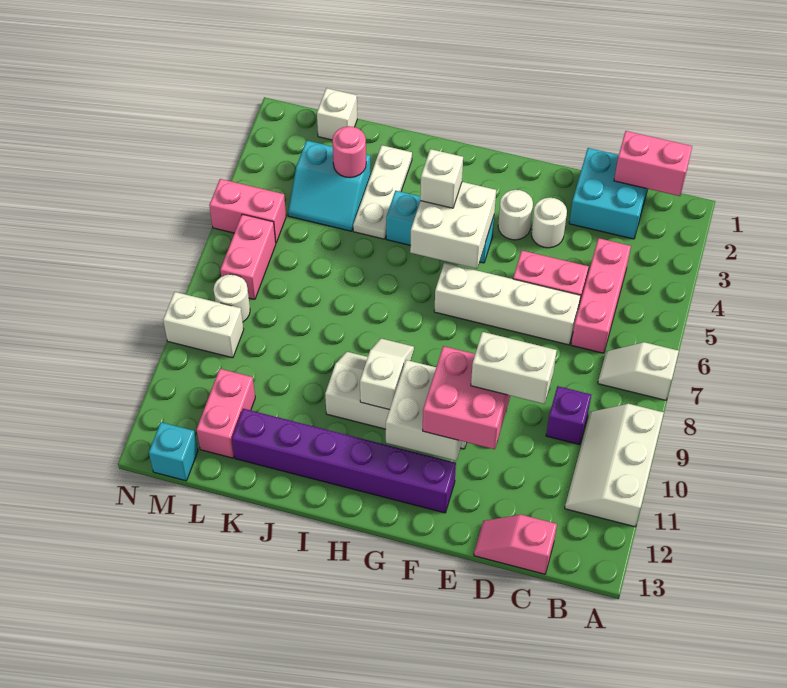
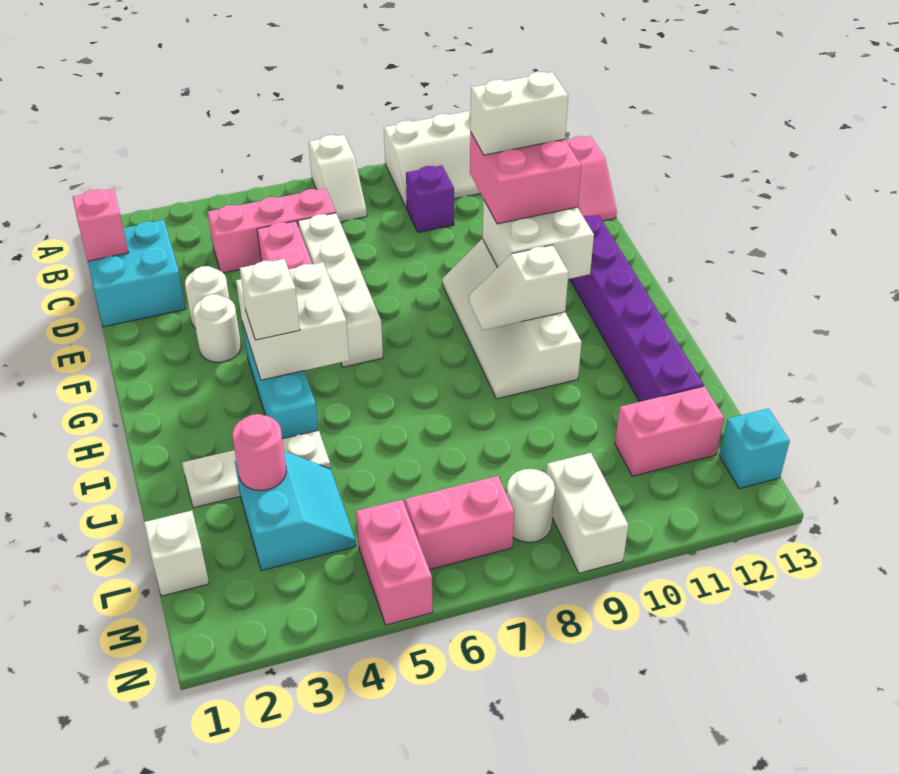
pink 1x2 brick [614,131,692,196] -> pink 1x1 brick [73,189,129,261]
white 1x2 brick [471,332,557,404] -> white 1x2 brick turned to [470,72,568,155]

